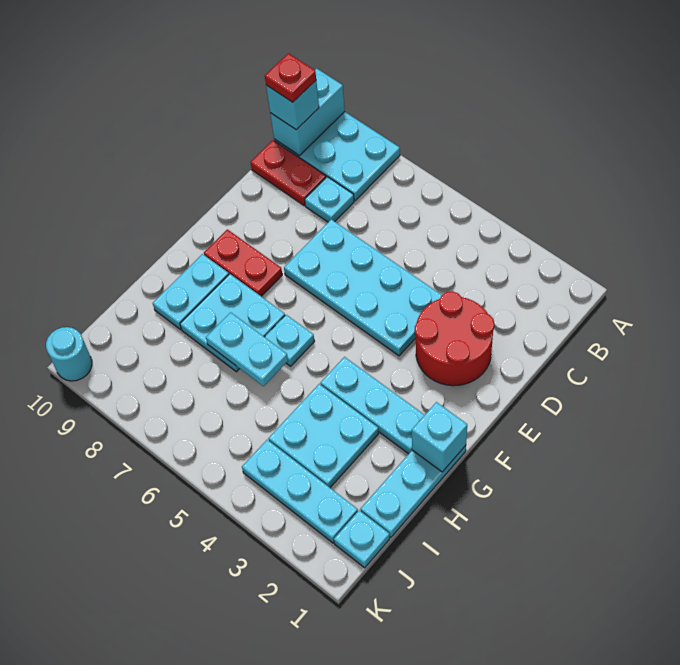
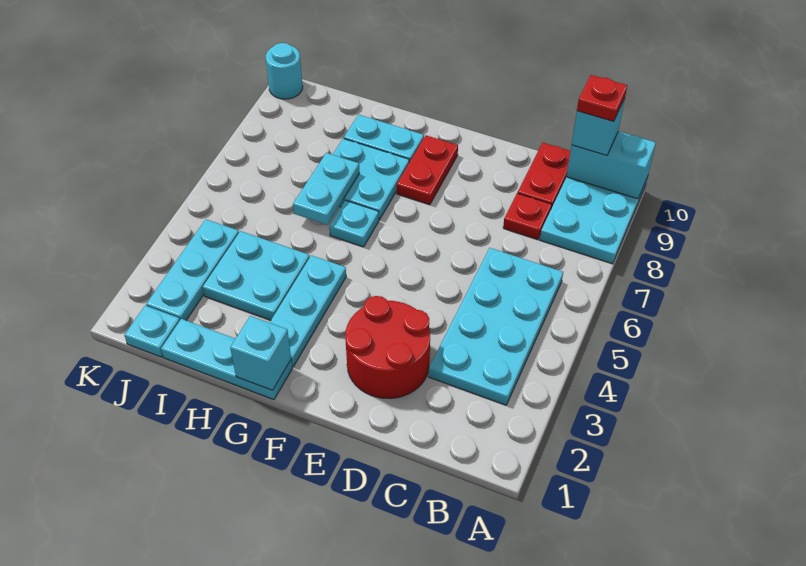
cyan 1x1 plate [305,177,354,222] -> red 1x1 plate [503,193,552,240]
cyan 2x4 plate [284,219,442,356] -> cyan 2x4 plate moved to [429,248,563,405]

